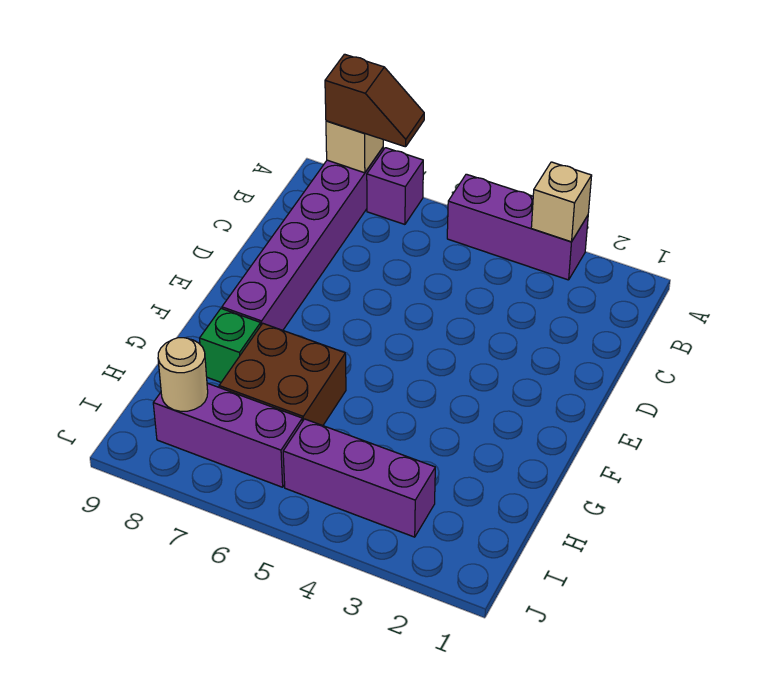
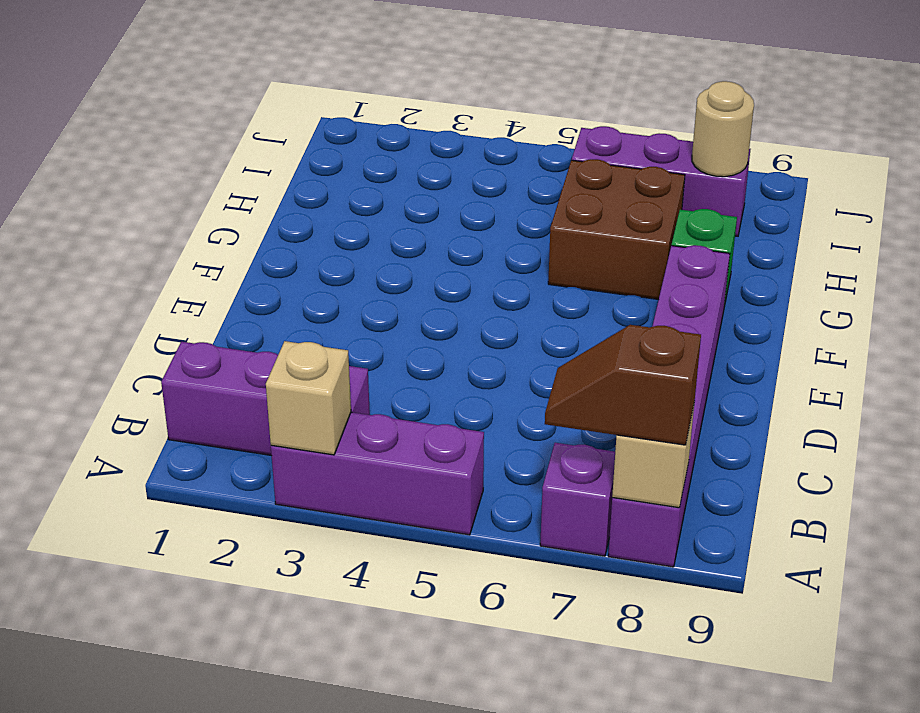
purple 1x3 brick [283,419,435,537] -> purple 1x3 brick moved to [161,342,370,456]

